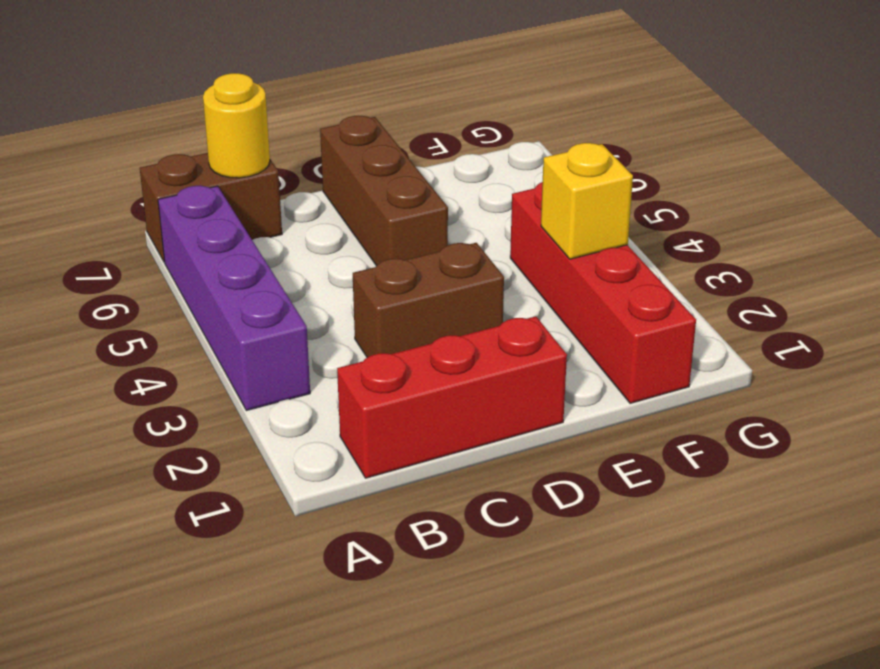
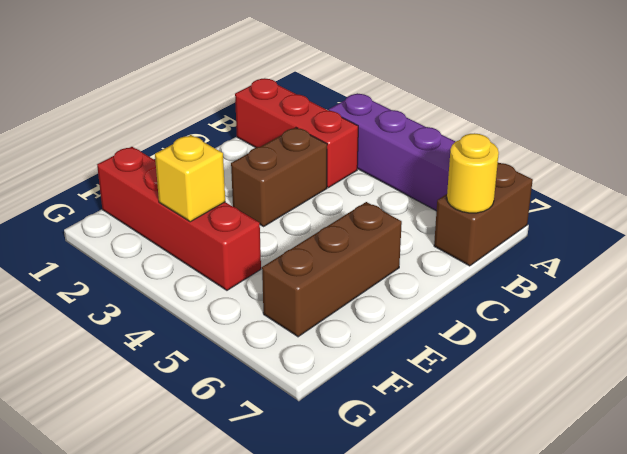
red 1x3 brick [337,316,567,478] -> red 1x3 brick turned to [235,79,358,188]
brown 1x3 brick [320,116,448,266] -> brown 1x3 brick turned to [262,202,402,337]

